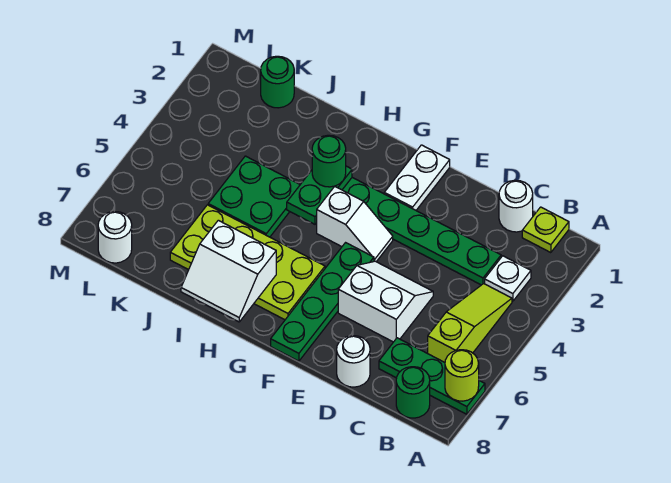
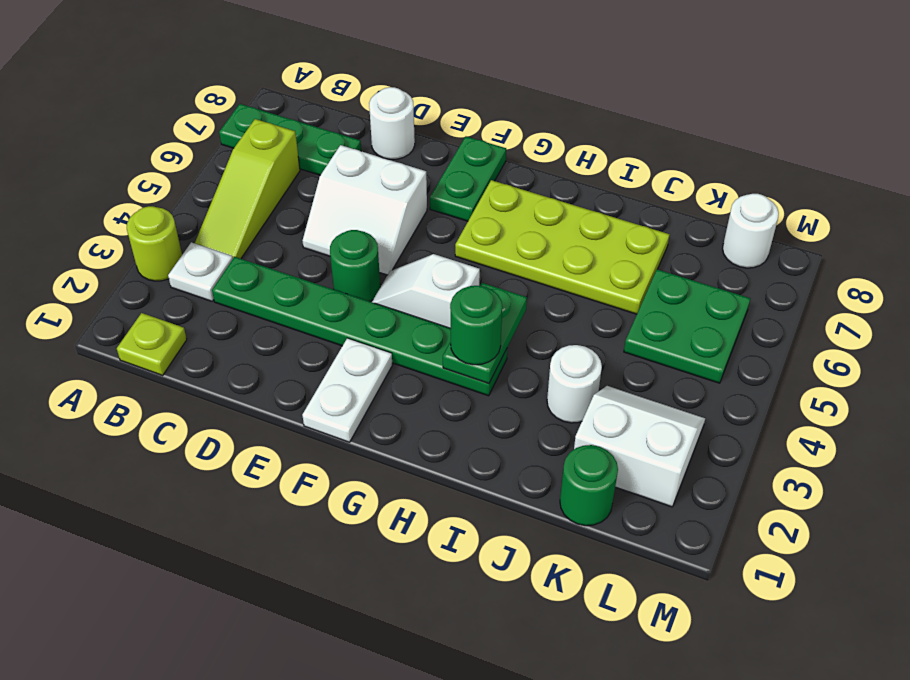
lime 1x1 round brick [445,350,479,401] -> lime 1x1 round brick moved to [127,206,182,281]
green 1x1 round brick [396,367,430,418] -> green 1x1 round brick moved to [330,230,380,301]
white 1x1 round brick [499,180,533,232] -> white 1x1 round brick moved to [547,345,602,423]
green 1x4 plate [271,243,374,361] -> green 1x2 plate [430,136,506,221]
white 2x2 slope [181,220,276,322] -> white 2x2 slope moved to [574,386,705,507]
green 2x2 plate [208,156,300,237] -> green 2x2 plate moved to [624,269,751,383]

